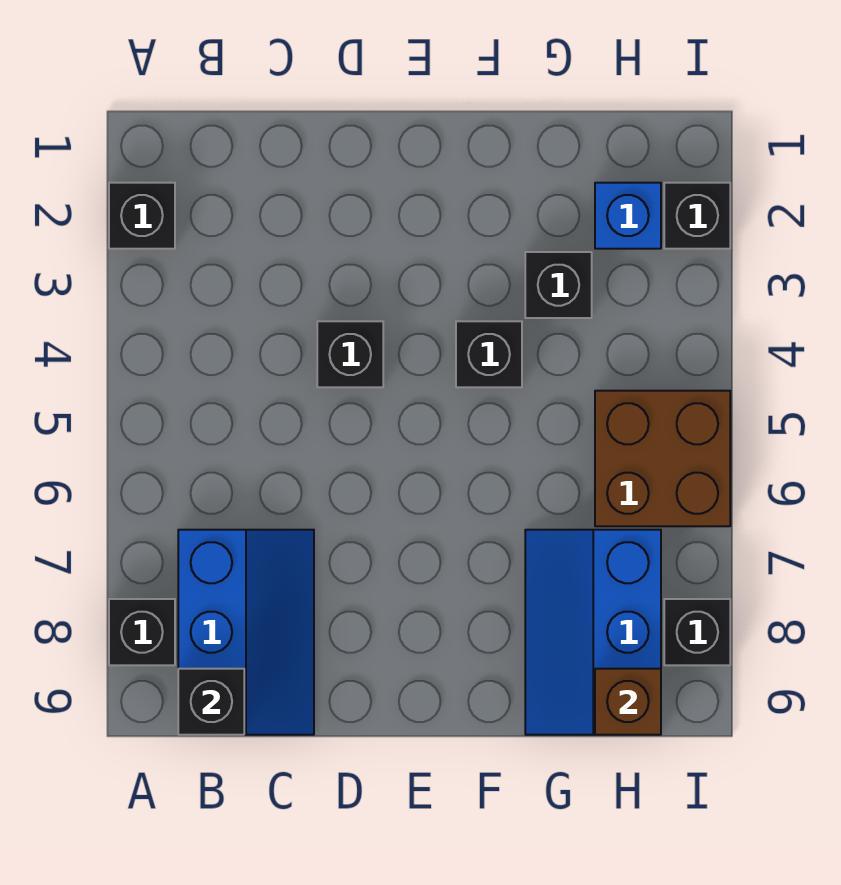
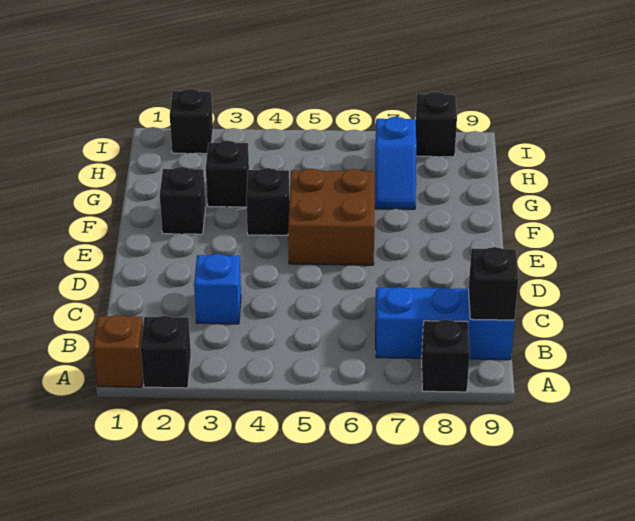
black 1x1 brick [317,321,383,387] -> black 1x1 brick moved to [160,167,205,234]
blue 2x3 slope [525,530,661,735] -> blue 1x2 slope [375,117,416,209]
blue 1x1 brick [595,183,661,249] -> blue 1x1 brick moved to [194,254,241,324]
brown 2x2 brick [595,391,730,526] -> brown 2x2 brick moved to [288,169,374,265]
brown 1x1 brick [595,669,661,735] -> brown 1x1 brick moved to [93,315,143,387]

